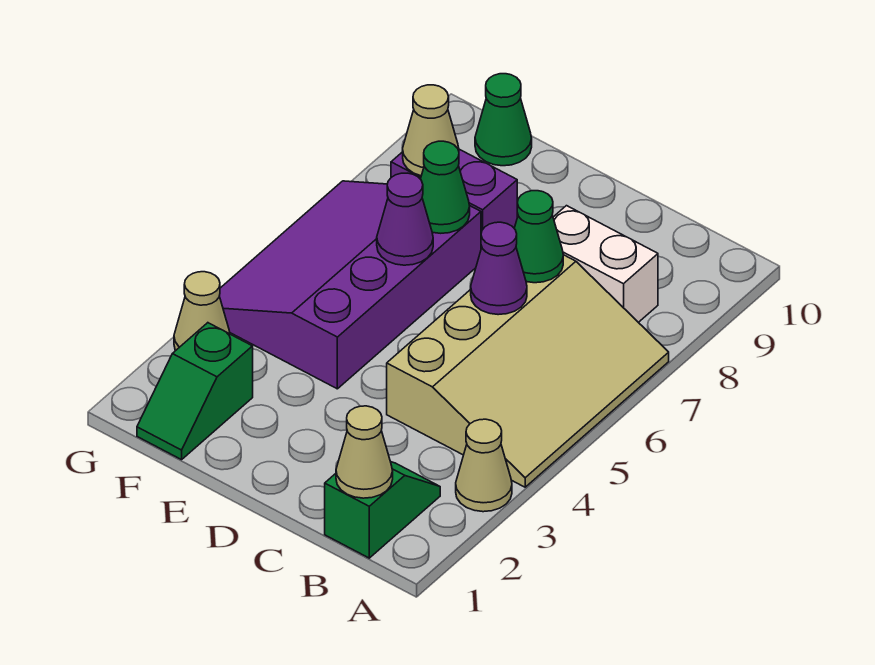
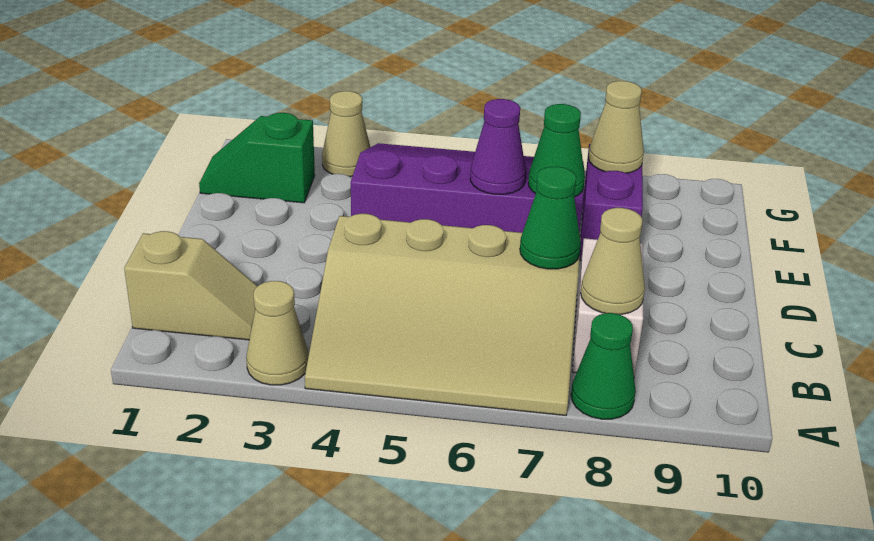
green 1x2 slope [325,462,440,558] -> tan 1x2 slope [124,231,258,340]
tan 1x1 cone [336,406,393,498] -> tan 1x1 cone moved to [581,208,645,314]
purple 1x1 cone [470,222,527,315] -> none
green 1x1 cone [475,74,532,166] -> green 1x1 cone moved to [571,313,636,419]

